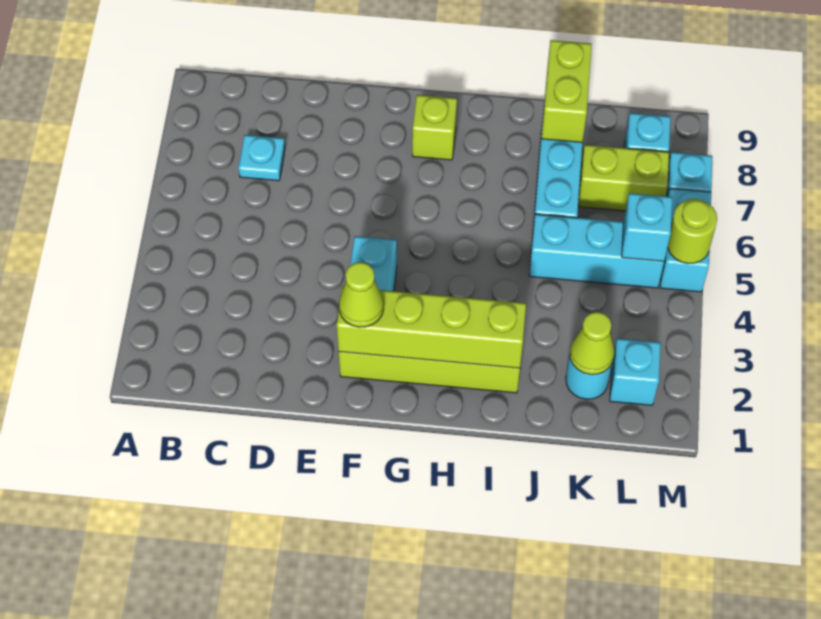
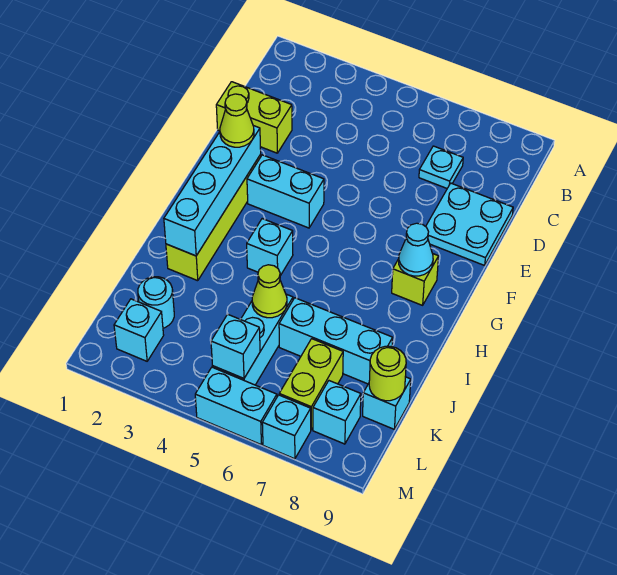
none -> cyan 2x2 plate [426,183,513,265]
lime 1x4 brick [337,287,526,368] -> cyan 1x4 brick [164,126,261,256]
none -> cyan 1x1 cone [399,223,433,276]
none -> cyan 1x1 brick [247,219,293,276]
lime 1x2 brick [541,40,592,142] -> lime 1x2 brick moved to [216,82,292,153]
lime 1x1 cone [570,312,614,375] -> lime 1x1 cone moved to [252,265,287,318]
none -> cyan 1x1 brick [363,377,411,429]
lime 1x1 round brick [668,199,717,264] -> lime 1x1 round brick moved to [369,346,406,401]

